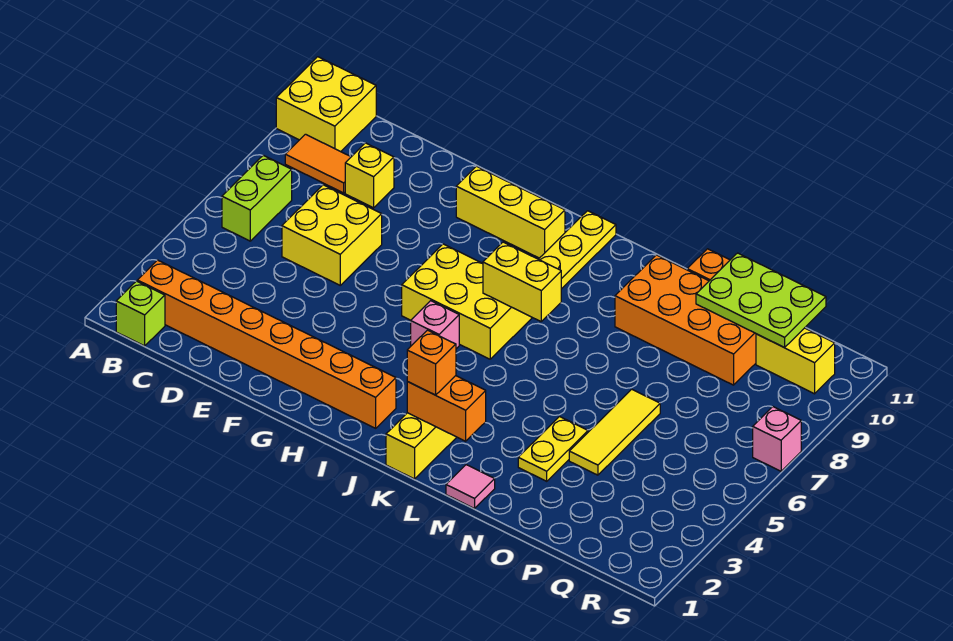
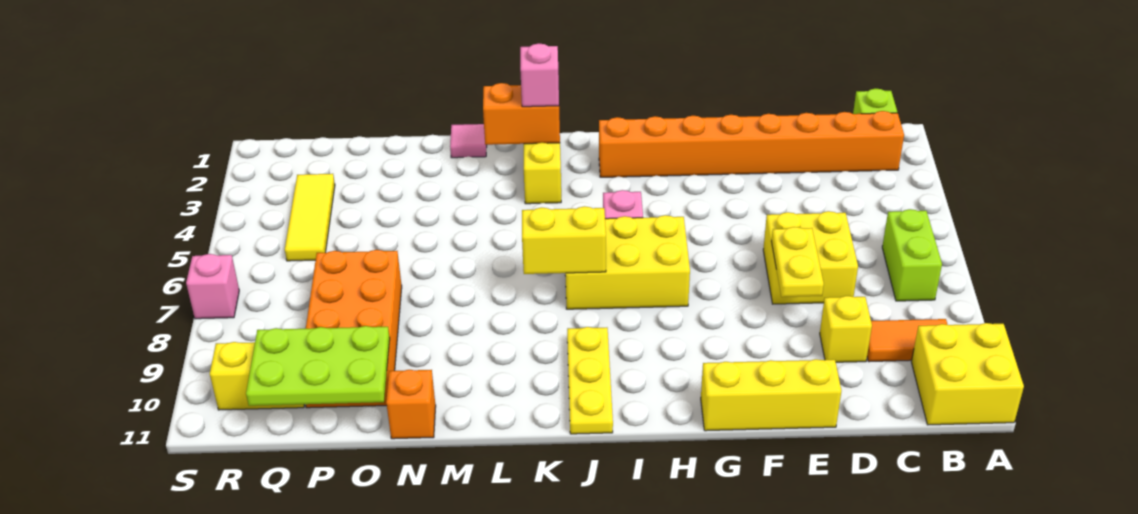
yellow 1x3 brick [456,166,565,258] -> yellow 1x3 brick moved to [701,359,841,431]
orange 1x1 brick [407,330,456,395] -> pink 1x1 brick [520,43,559,107]
orange 2x4 brick [615,255,756,385] -> orange 2x4 brick turned to [306,250,402,408]
yellow 1x2 plate [518,417,588,481] -> yellow 1x2 plate moved to [771,227,824,297]
yellow 1x3 tile [569,389,660,475] -> yellow 1x3 tile moved to [285,174,335,261]

